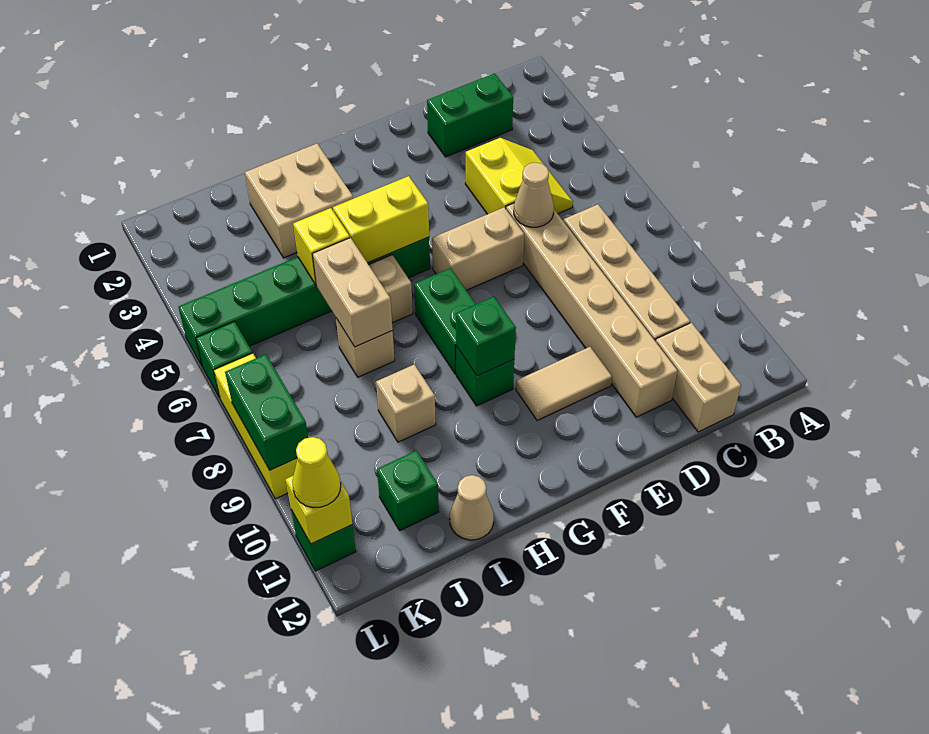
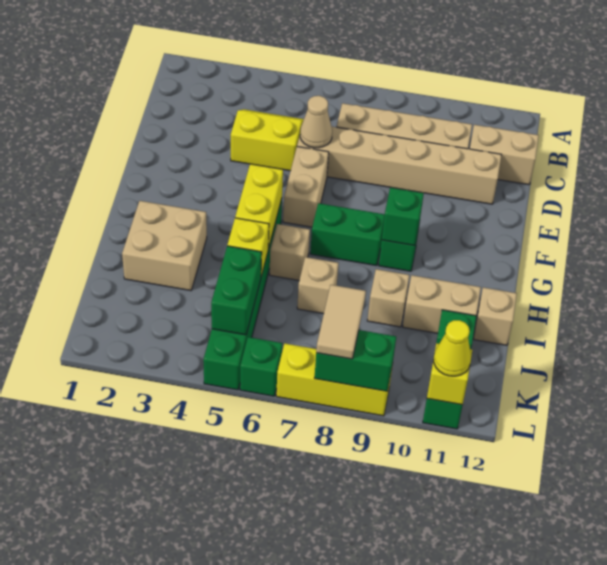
green 1x2 brick [427,73,513,157] -> green 1x2 brick moved to [211,246,262,335]
tan 1x2 tile [516,347,612,421] -> tan 1x2 tile moved to [316,285,366,359]
tan 1x2 brick [312,238,393,347] -> tan 1x2 brick moved to [403,275,481,333]
tan 1x1 cone [450,475,494,540] -> tan 1x1 brick [474,287,517,345]

